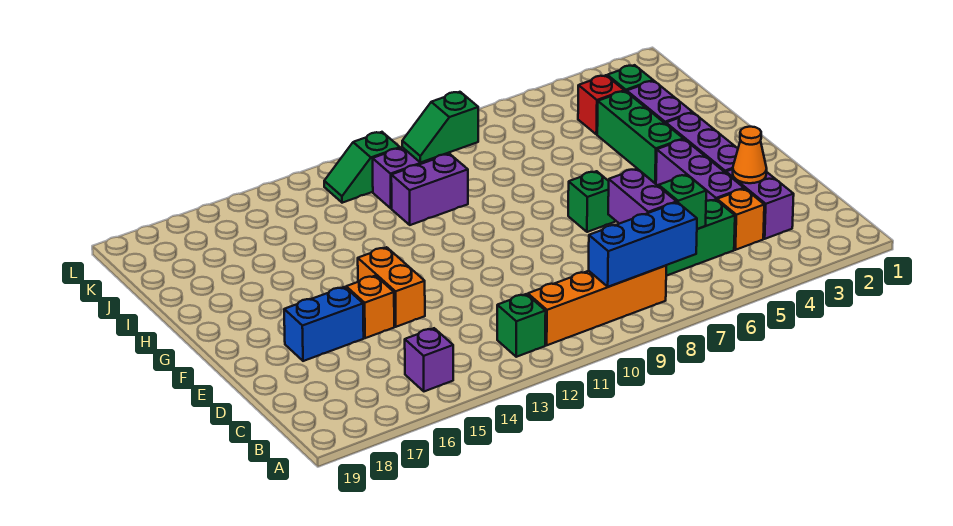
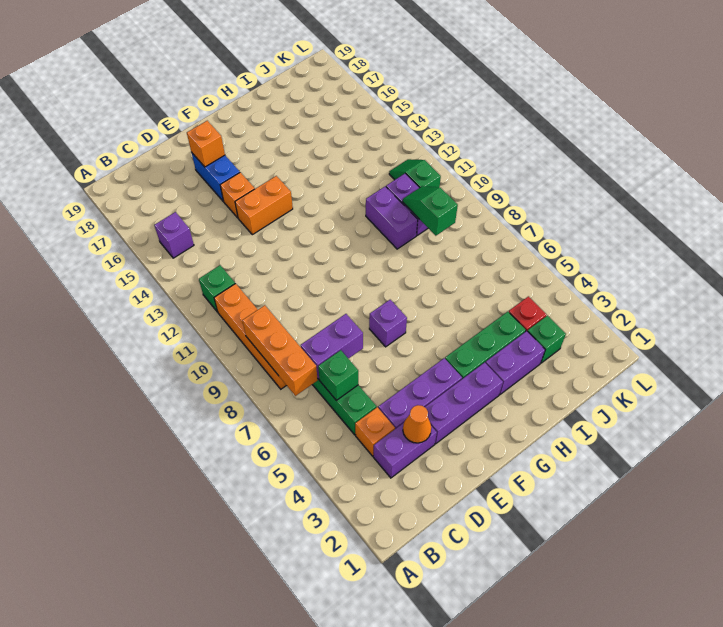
blue 1x3 brick [589,202,697,287] -> orange 1x3 brick [242,305,318,396]
none -> orange 1x1 brick [187,121,225,167]
green 1x1 brick [568,171,615,232] -> purple 1x1 brick [369,300,407,347]

